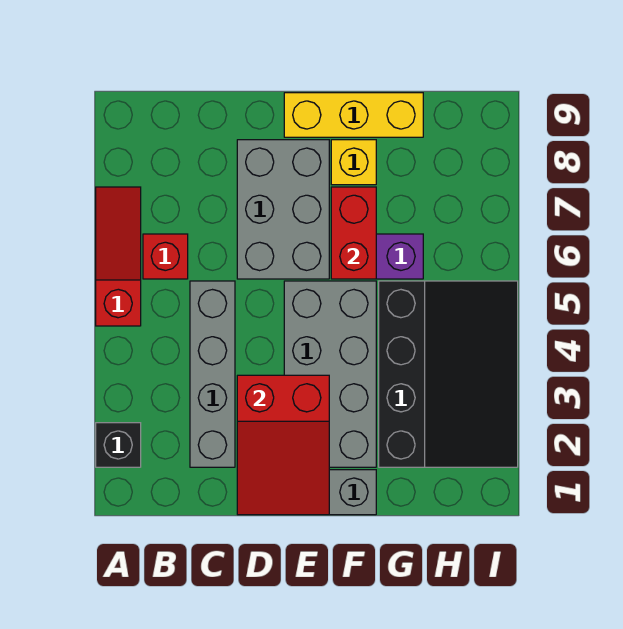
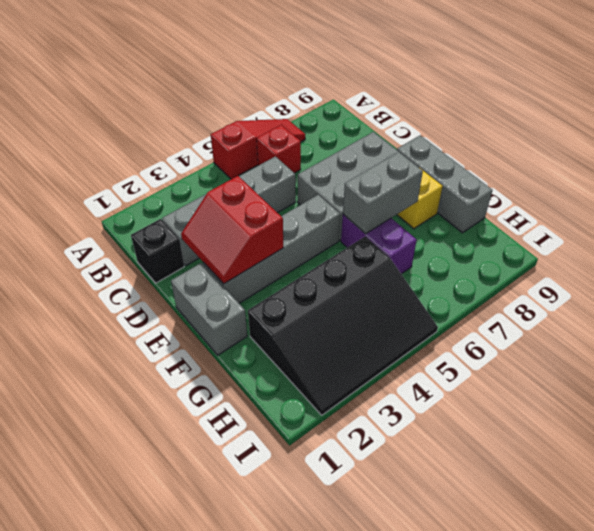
black 1x1 brick [96,423,141,467] -> black 1x1 brick moved to [131,219,184,283]
red 2x3 slope [237,375,329,515] -> red 2x2 slope [181,176,283,284]
grey 2x4 brick [284,281,376,467] -> grey 1x4 brick [203,195,340,303]
yellow 1x3 brick [284,93,423,137] -> grey 1x3 brick [397,136,492,233]
red 1x2 brick [331,187,376,279] -> grey 1x2 brick [343,152,423,234]

